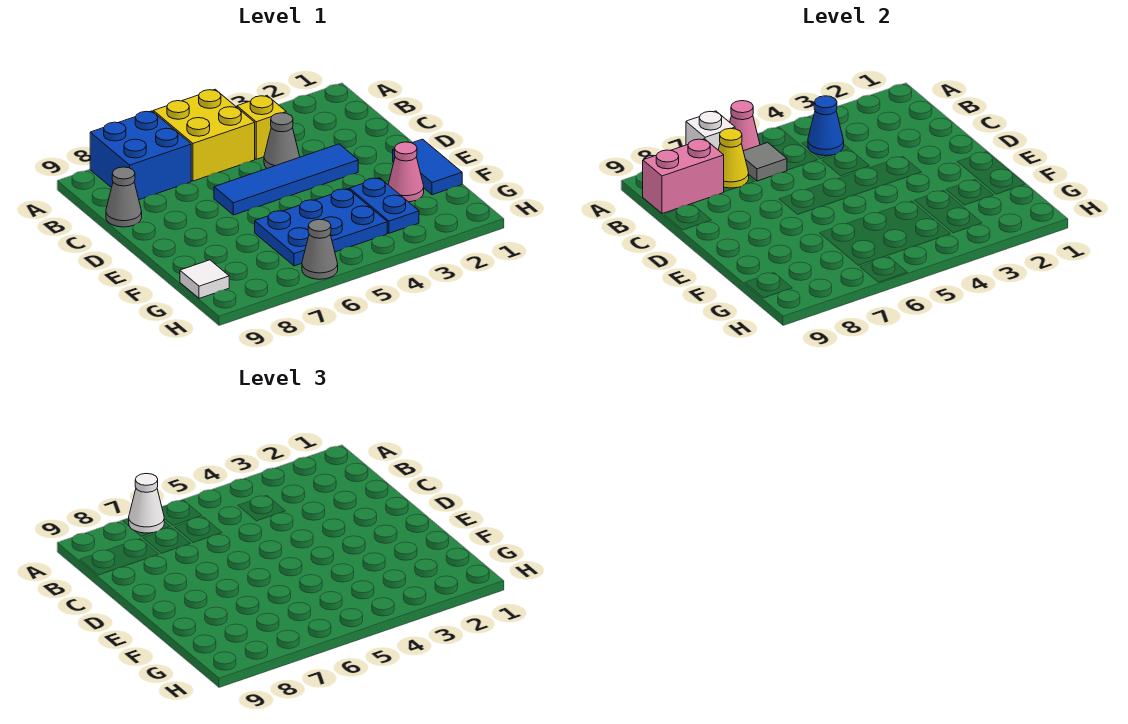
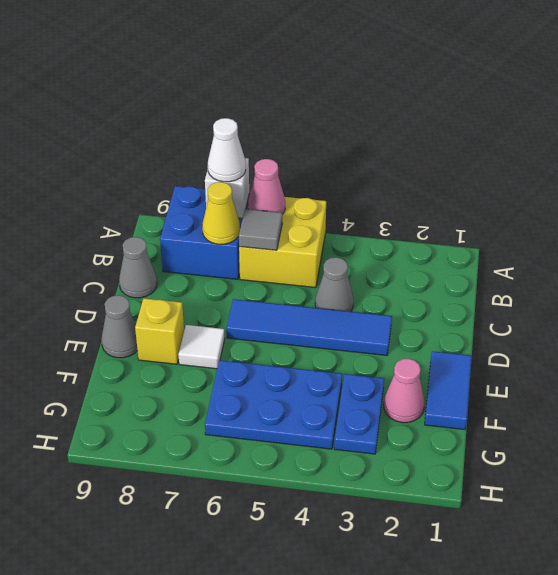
yellow 1x1 brick [237,96,286,159] -> yellow 1x1 brick moved to [135,298,184,364]
blue 1x1 cone [808,96,844,156] -> none
pink 1x2 brick [643,139,724,214] -> none
white 1x1 tile [180,260,229,298] -> white 1x1 tile moved to [178,325,225,369]
grey 1x1 cone [302,219,338,279] -> grey 1x1 cone moved to [101,295,138,358]

